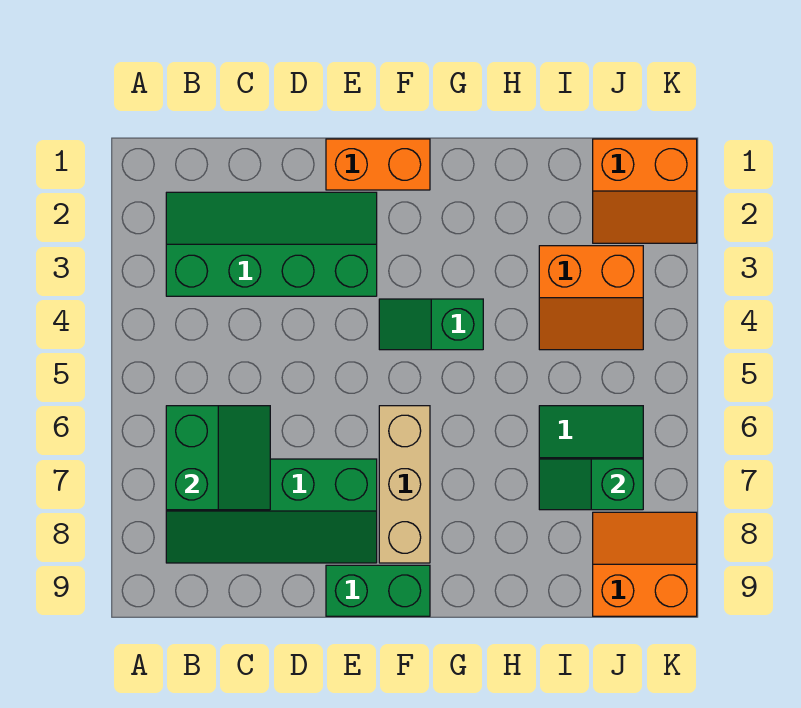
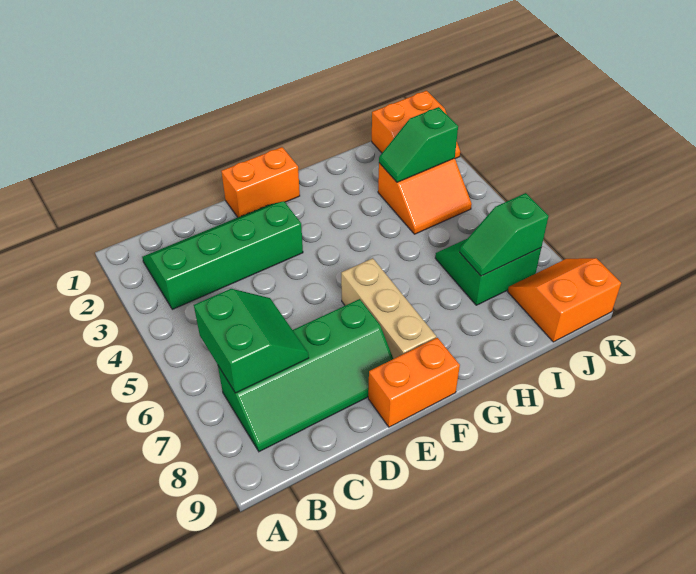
green 1x2 brick [326,565,430,616] -> orange 1x2 brick [368,338,460,427]
green 1x2 slope [379,299,483,350] -> green 1x2 slope moved to [379,107,458,182]

